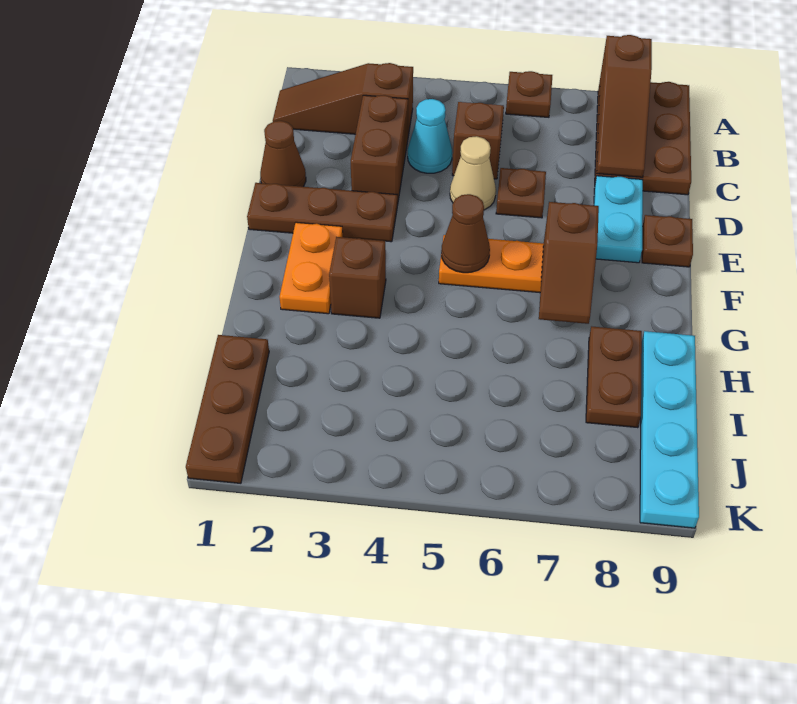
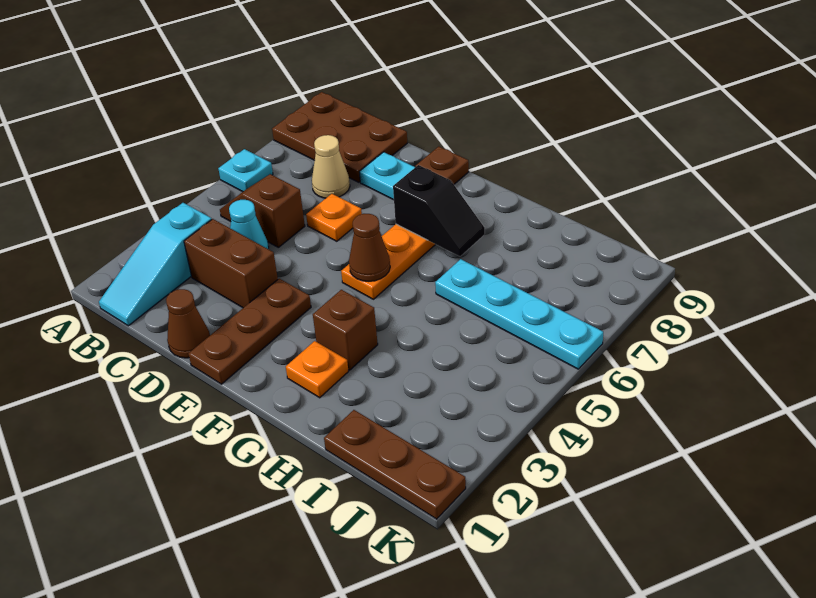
brown 1x1 plate [506,71,552,117] -> cyan 1x1 plate [218,149,273,192]
brown 1x3 slope [597,35,652,177] -> none
brown 1x3 slope [273,63,413,136] -> cyan 1x3 slope [99,203,212,326]
tan 1x1 cone [450,136,496,210] -> tan 1x1 cone moved to [312,135,350,198]
brown 1x1 plate [496,168,546,218] -> orange 1x1 plate [306,194,362,241]
orange 1x2 plate [280,222,343,314] -> orange 1x1 plate [286,341,348,398]
brown 1x2 slope [539,202,599,324] -> black 1x2 slope [393,165,485,256]
brown 1x2 plate [586,326,642,428] -> none
cyan 1x4 plate [640,331,699,528] -> cyan 1x4 plate moved to [435,259,603,369]

